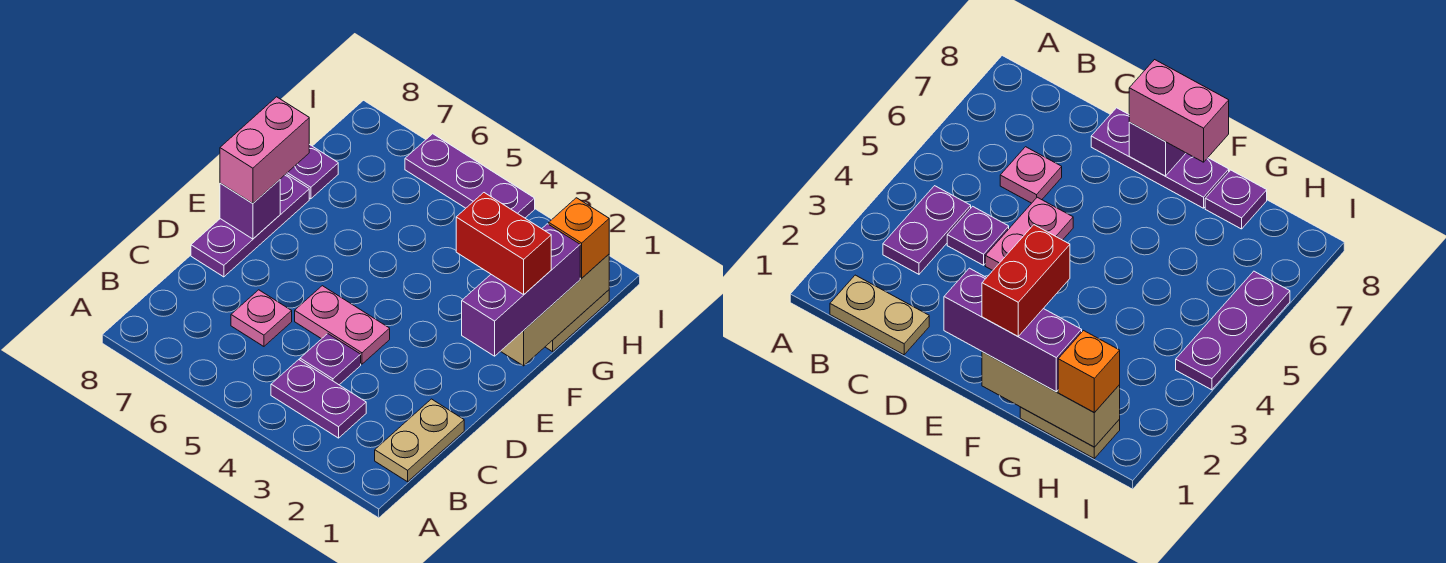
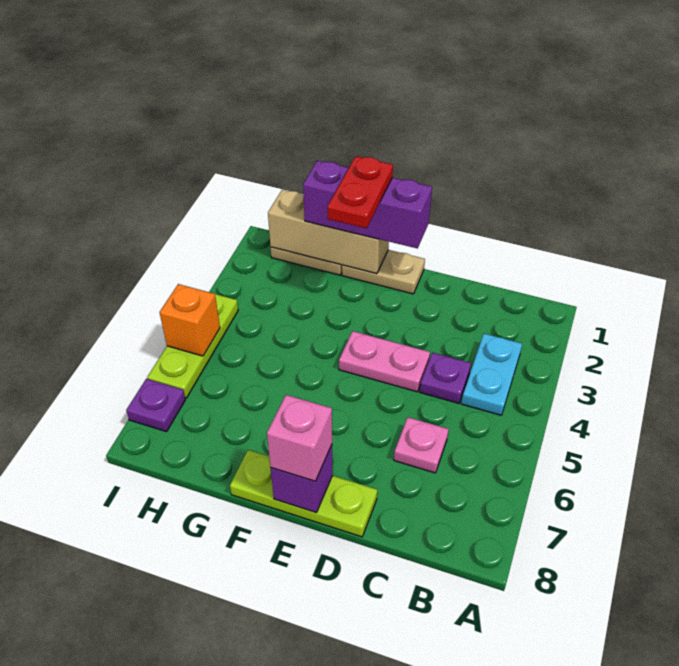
tan 1x2 plate [375,399,464,482] -> tan 1x2 plate moved to [342,250,425,294]
purple 1x2 plate [271,360,366,438] -> cyan 1x2 plate [461,334,522,415]
pink 1x2 plate [295,286,390,364] -> pink 1x2 plate turned to [339,331,430,392]
purple 1x3 plate [191,174,309,277] -> lime 1x3 plate [230,450,377,537]
pink 1x2 brick [220,97,309,203] -> pink 1x1 brick [267,395,332,481]
red 1x2 brick [456,193,551,295] -> red 1x2 plate [328,156,393,228]
purple 1x1 plate [286,144,338,199] -> purple 1x1 plate moved to [126,379,185,432]
orange 1x1 brick [549,198,609,278] -> orange 1x1 brick moved to [159,284,220,356]
purple 1x3 plate [405,134,535,218] -> lime 1x3 plate [147,294,238,398]

